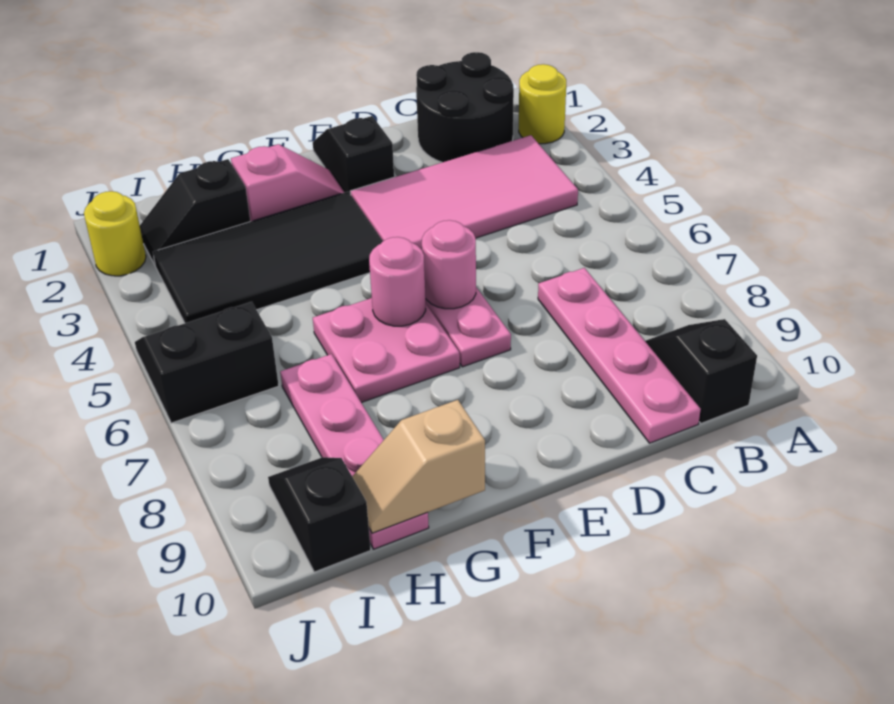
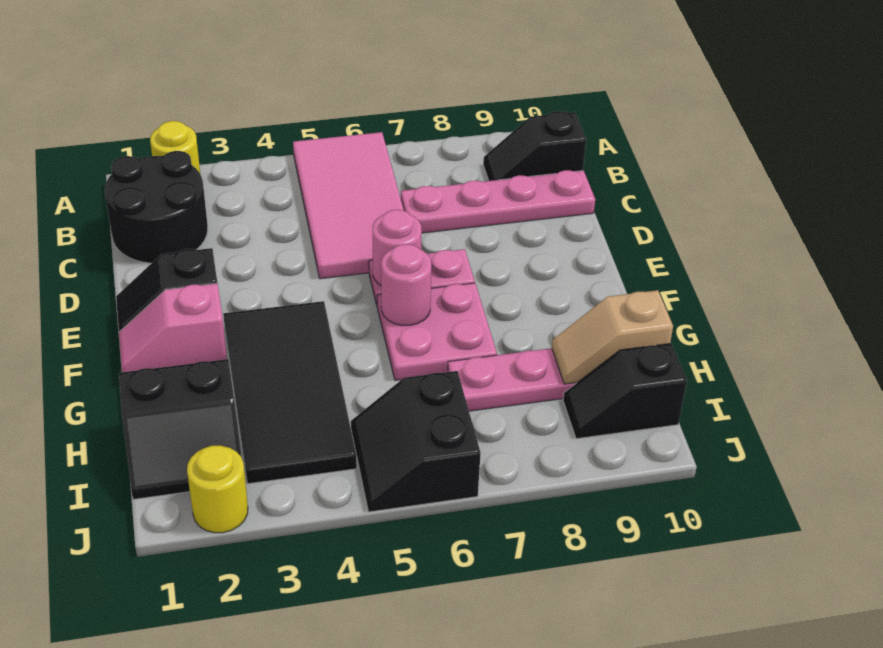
pink 2x4 tile [350,135,578,250] -> pink 2x4 tile moved to [293,132,404,279]
pink 1x2 slope [231,144,345,222] -> pink 1x2 slope turned to [119,283,227,372]
tan 1x2 slope [352,400,485,533] -> tan 1x2 slope turned to [552,290,673,384]
black 1x2 slope [140,159,250,265] -> black 2x2 slope [119,359,241,499]

